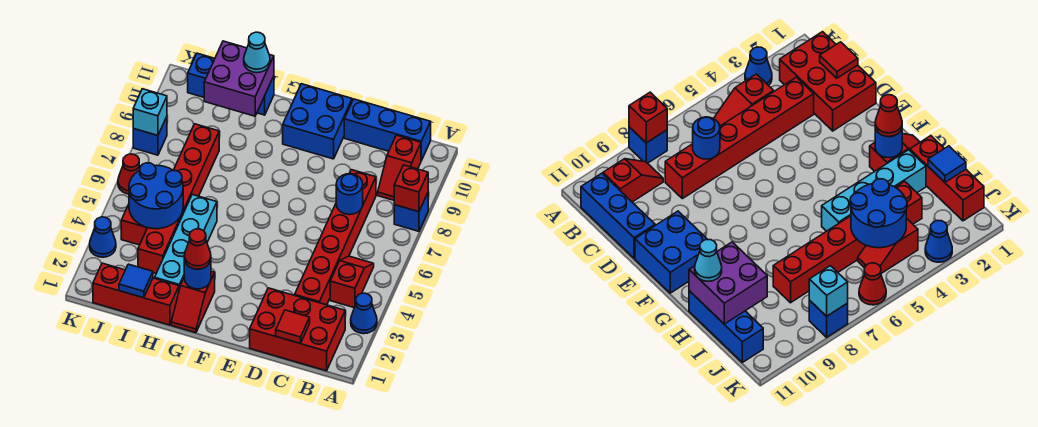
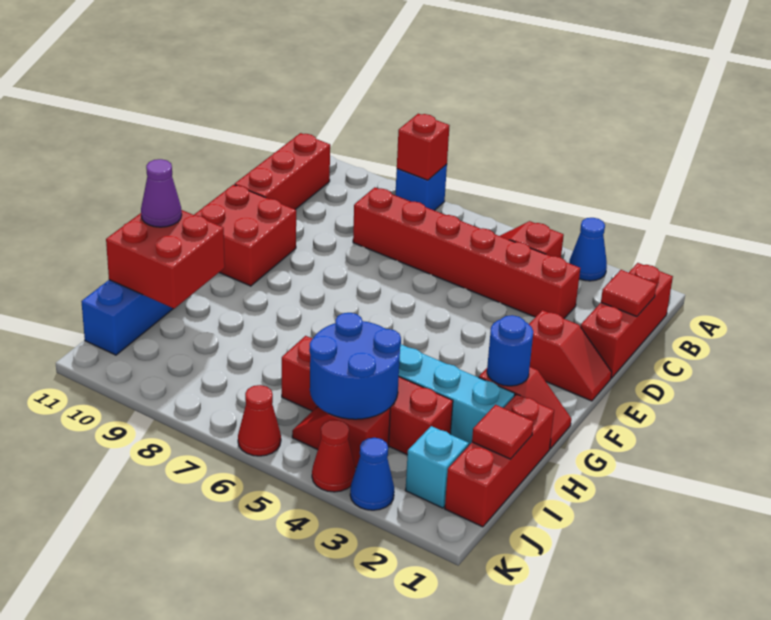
red 2x3 brick [250,288,345,371] -> red 1x3 brick [581,263,673,378]
red 1x2 slope [378,135,421,200] -> red 1x2 slope moved to [529,310,612,401]
blue 1x3 brick [344,99,431,161] -> red 1x3 brick [235,133,330,209]
blue 1x1 round brick [336,174,363,215] -> none
blue 2x2 brick [283,84,352,159] -> red 2x2 brick [194,185,296,286]
red 1x1 cone [184,229,211,269] -> red 1x1 cone moved to [312,420,356,492]
purple 2x2 brick [204,41,274,116] -> red 2x2 brick [106,210,225,309]
cyan 1x1 cone [244,32,270,73] -> purple 1x1 cone [141,159,182,227]
blue 1x1 tile [119,264,153,298] -> red 1x1 tile [472,405,534,459]
red 1x6 brick [138,124,219,273] -> red 1x4 brick [282,336,453,455]
blue 1x1 brick [133,117,167,155] -> none
cyan 1x1 brick [133,89,167,136] -> cyan 1x1 brick moved to [405,426,469,508]

